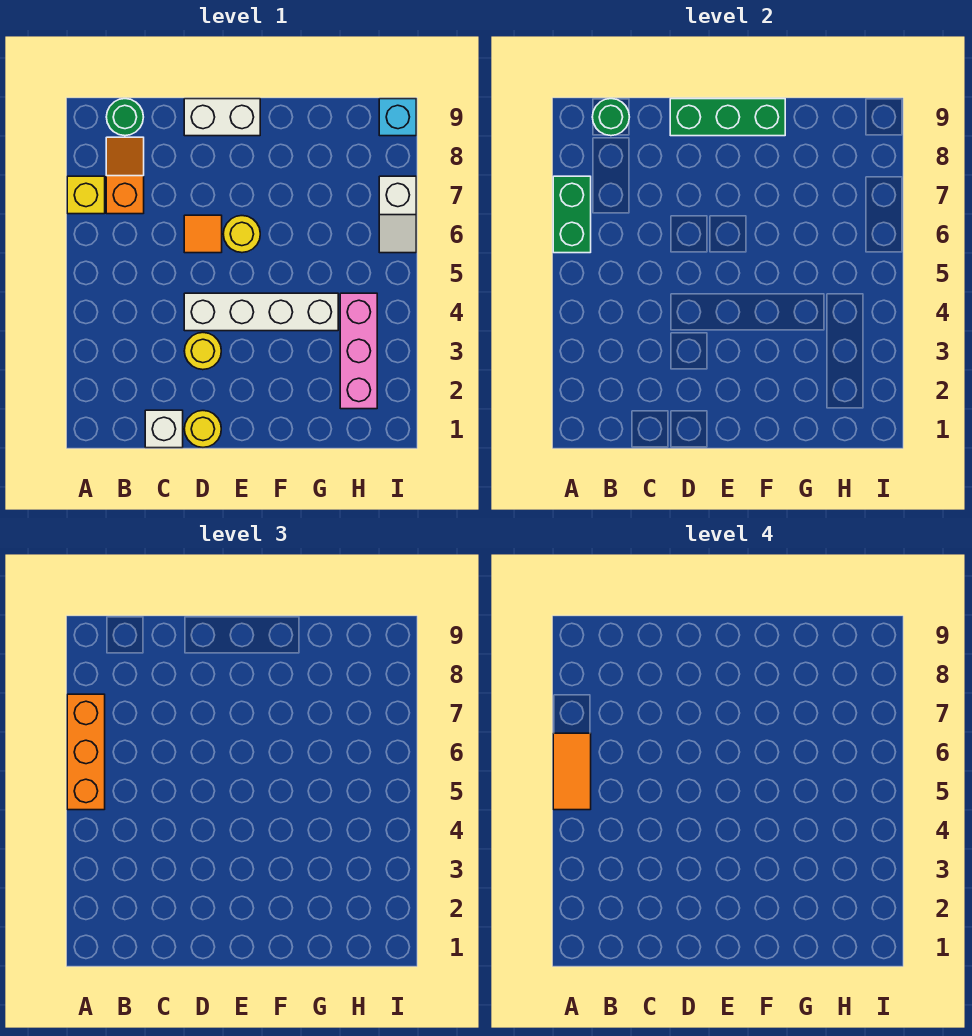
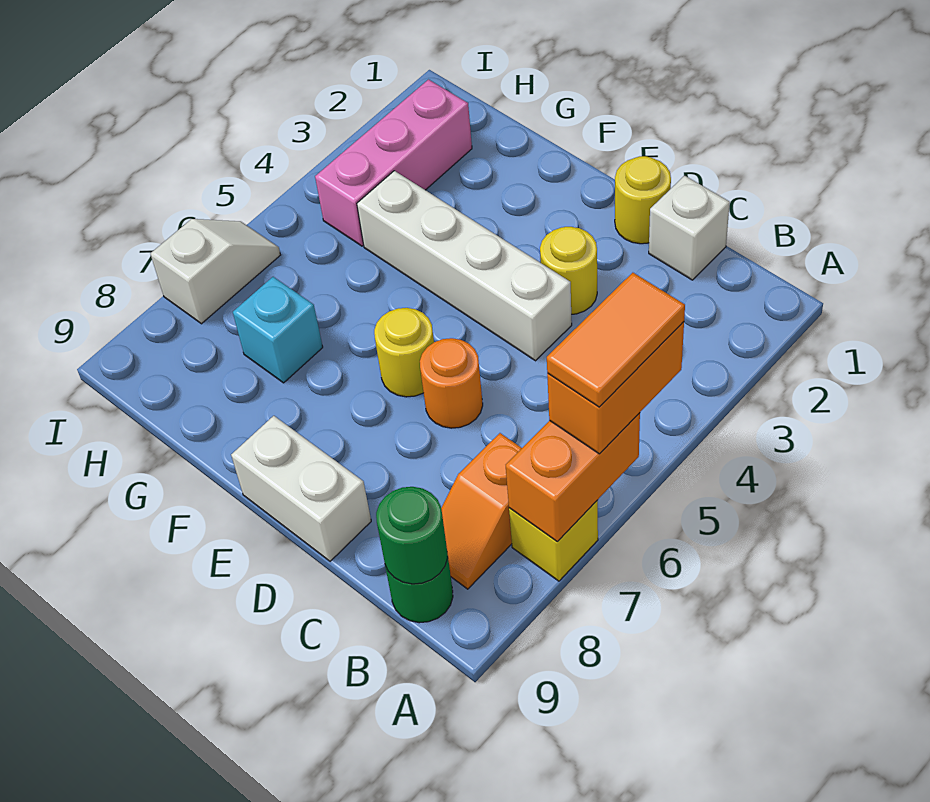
orange 1x3 brick [67,694,105,810] -> orange 1x2 brick [547,322,684,454]
green 1x2 brick [553,176,591,253] -> orange 1x2 brick [506,413,640,542]
orange 1x1 tile [184,215,222,253] -> orange 1x1 round brick [420,338,483,428]
green 1x3 brick [670,99,785,136] -> none
cyan 1x1 brick [379,99,416,136] -> cyan 1x1 brick moved to [233,277,323,383]

